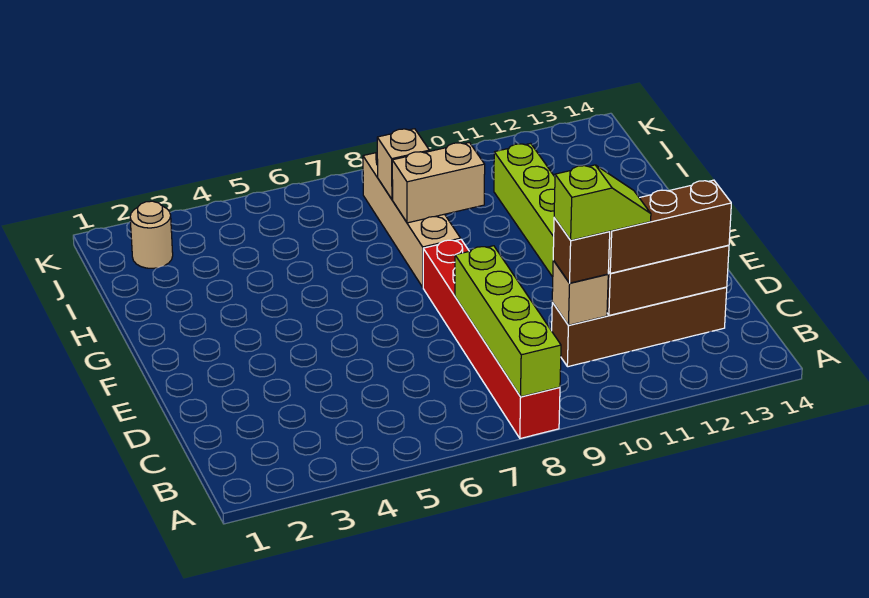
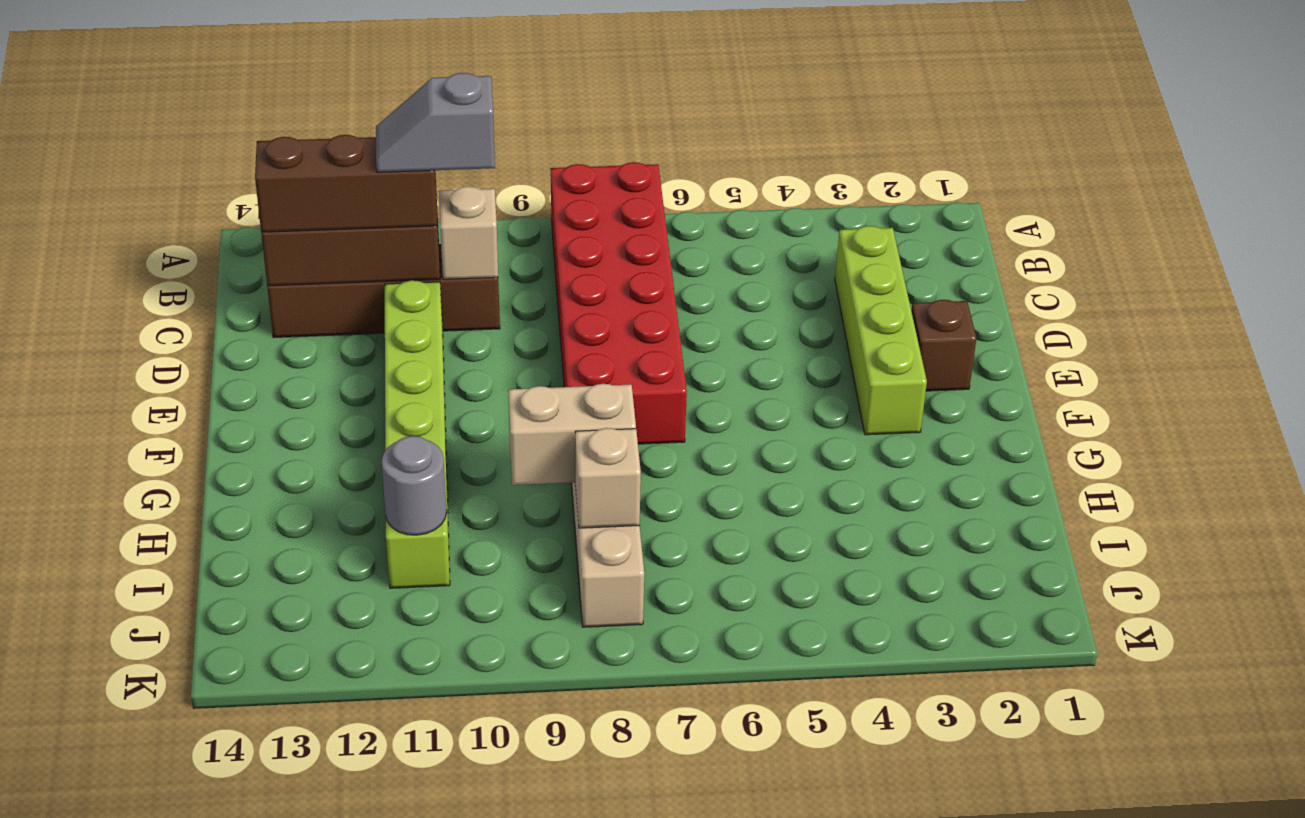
red 1x6 brick [423,239,560,439] -> red 2x6 brick [551,162,687,444]
lime 1x4 brick [455,246,561,397] -> lime 1x4 brick moved to [835,226,927,435]
brown 1x1 brick [553,218,610,283] -> brown 1x1 brick moved to [911,300,976,391]
lime 1x2 slope [554,165,651,240] -> grey 1x2 slope [376,73,495,172]
none -> grey 1x1 round brick [382,436,447,535]
tan 1x1 round brick [130,201,173,268] -> none

